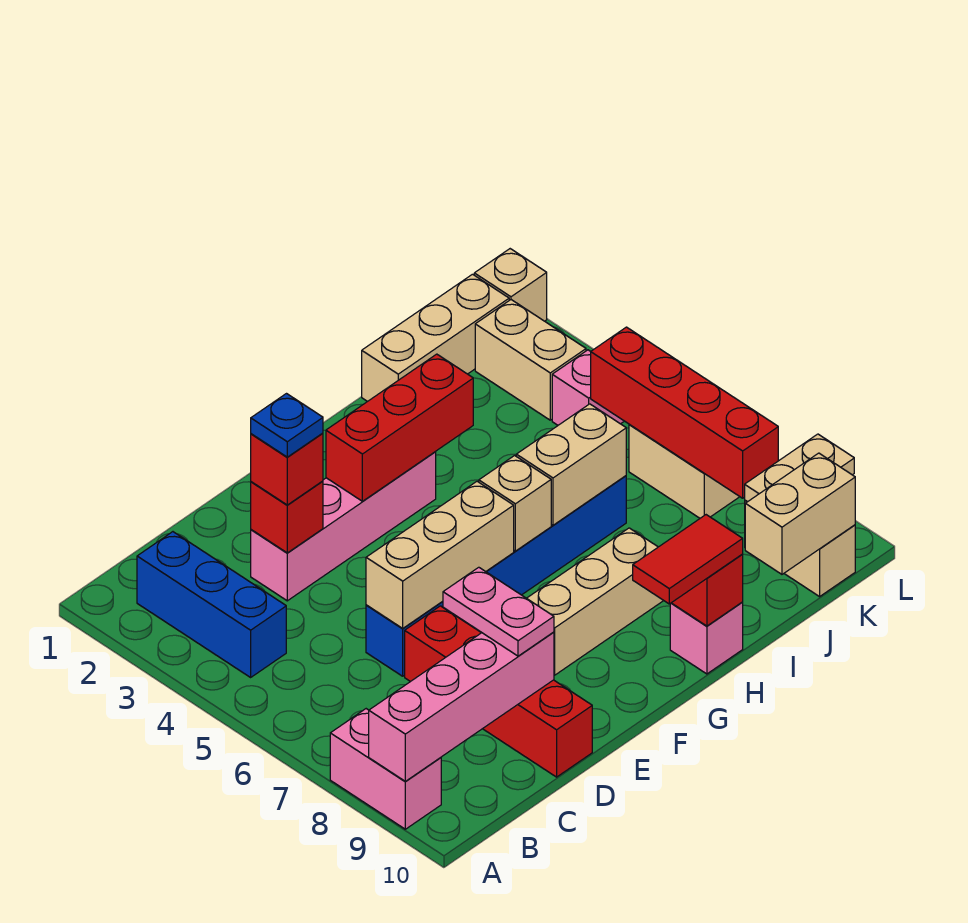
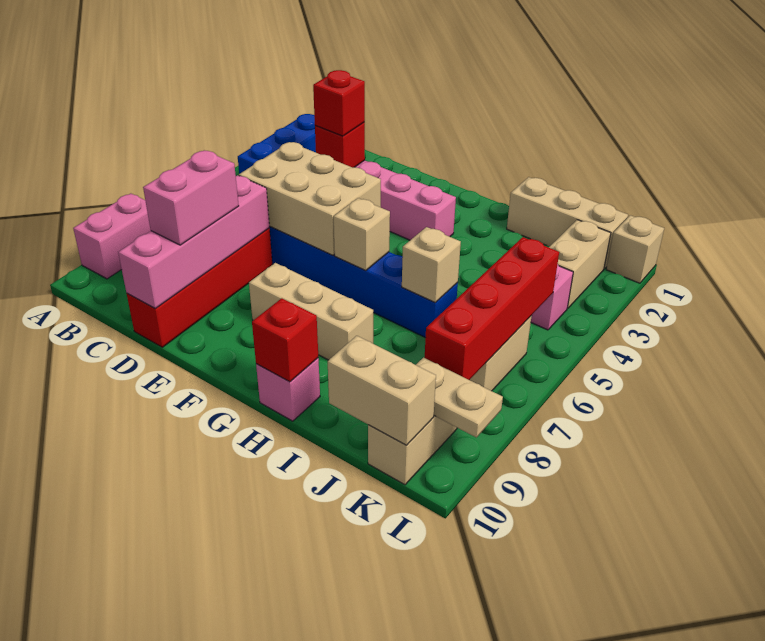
pink 1x4 brick [369,632,554,781] -> pink 1x4 brick turned to [118,175,270,308]
blue 1x1 plate [251,394,323,457] -> none
tan 1x3 brick [366,481,514,629] -> tan 2x3 brick [239,142,381,255]
pink 1x2 plate [443,567,554,656] -> pink 1x2 brick [143,150,239,245]
red 1x3 brick [326,354,473,501] -> none
red 1x2 tile [633,515,743,604] -> none
tan 1x2 brick [516,404,626,525] -> tan 1x1 brick [402,227,461,303]

